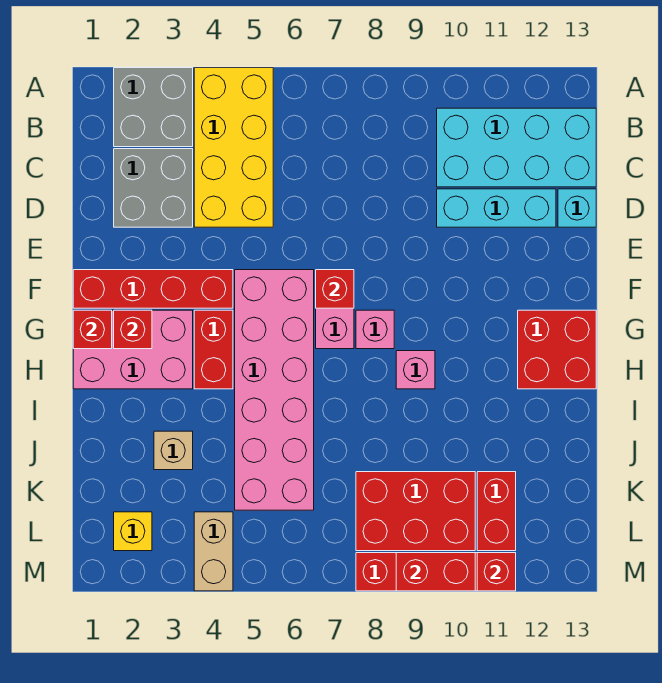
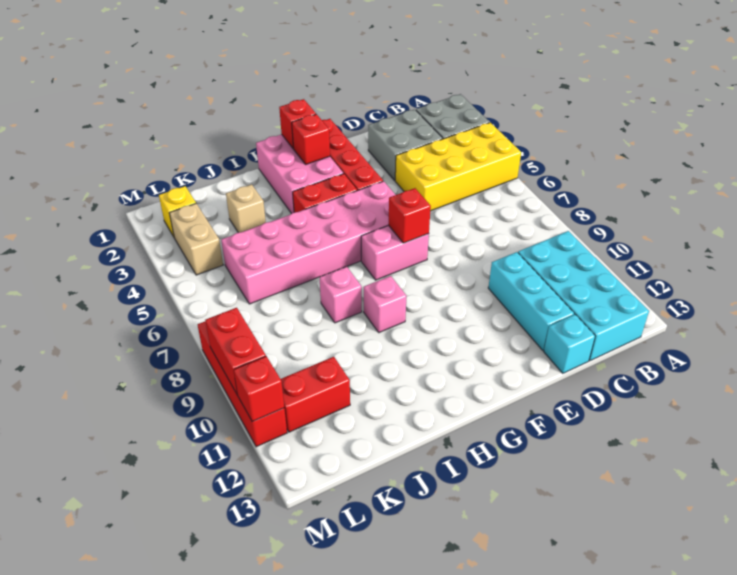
pink 1x1 brick [356,310,394,349] -> pink 1x1 brick moved to [320,267,362,323]
red 2x2 brick [518,310,596,389] -> none
red 2x3 brick [356,472,475,551] -> none
tan 1x2 brick [194,512,233,591] -> tan 1x2 brick turned to [169,204,223,275]

